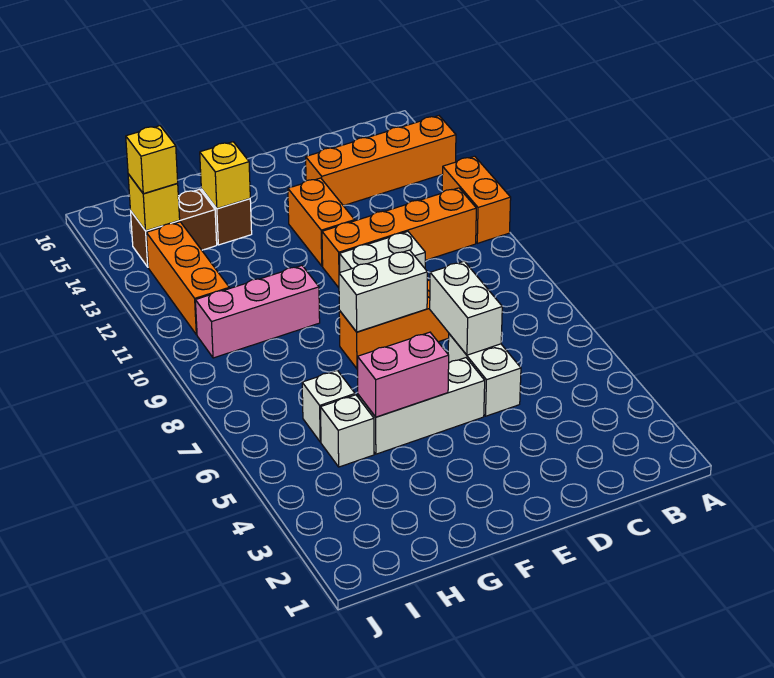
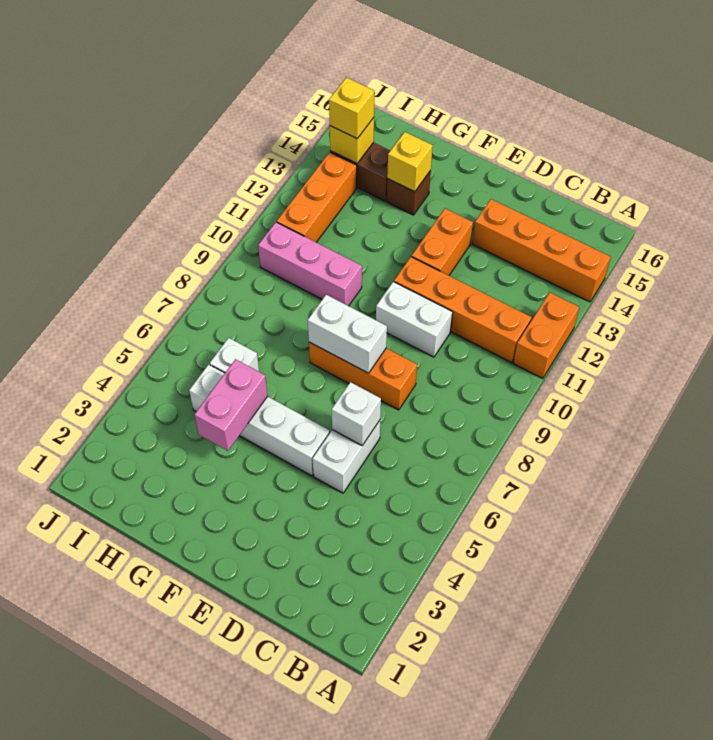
white 1x2 brick [430,261,502,355] -> white 1x1 brick [332,382,381,445]
pink 1x2 brick [358,332,449,417] -> pink 1x2 brick turned to [195,359,268,451]

